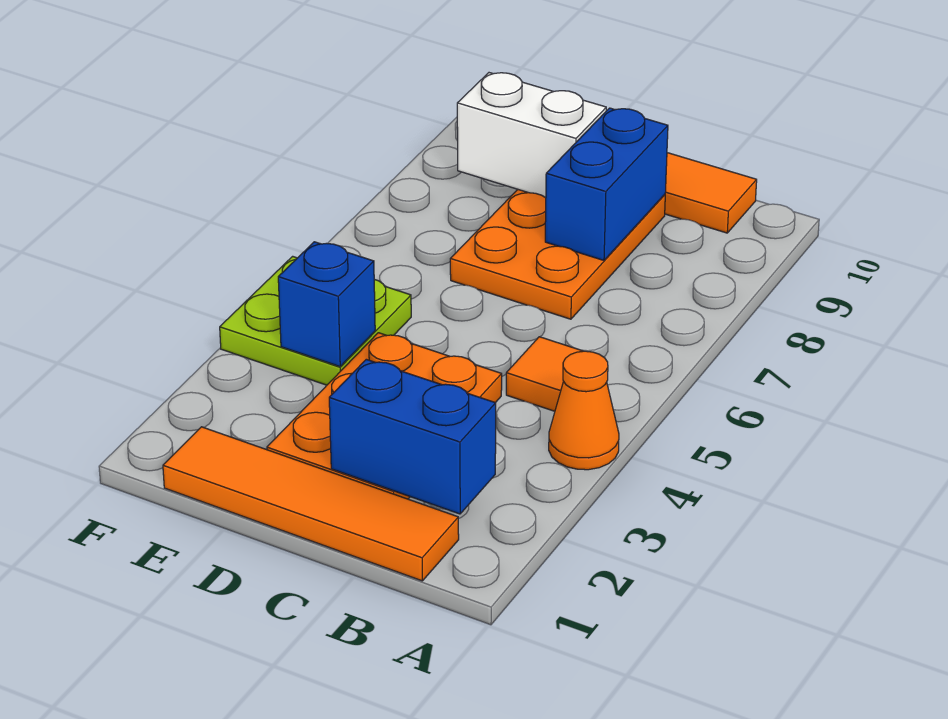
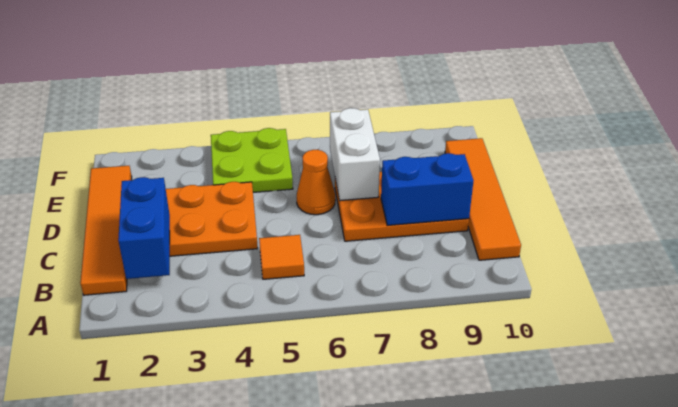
orange 1x1 cone [549,351,619,470] -> orange 1x1 cone moved to [297,150,335,215]
white 1x2 brick [457,73,606,198] -> white 1x2 brick moved to [330,108,380,201]
blue 1x1 brick [278,242,375,367] -> none

